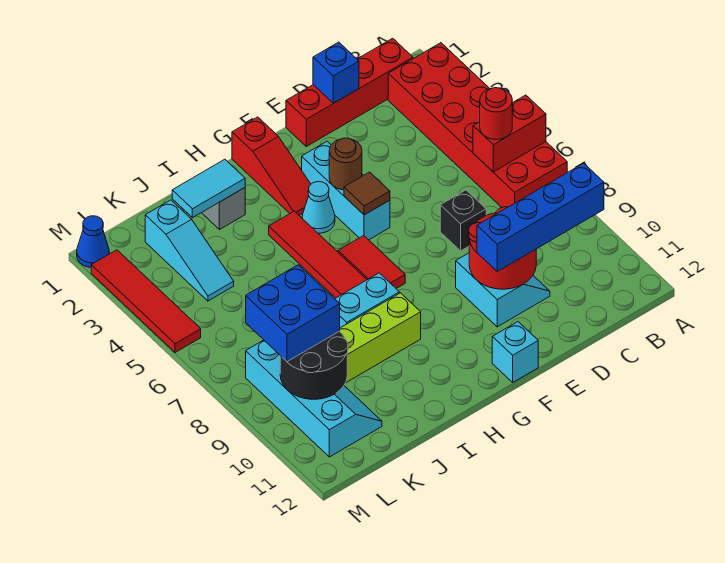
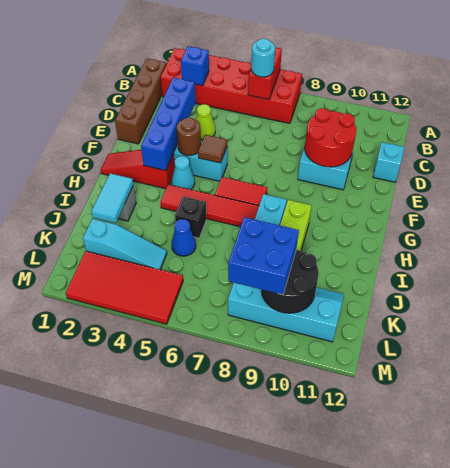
red 1x4 brick [286,38,413,146] -> brown 1x4 brick [115,58,167,144]
red 1x1 round brick [480,88,512,140] -> cyan 1x1 round brick [251,39,275,77]
blue 1x4 brick [477,163,604,271] -> blue 1x4 brick moved to [141,78,195,171]
blue 1x1 brick [313,42,359,103] -> blue 1x1 brick moved to [181,46,209,86]
none -> lime 1x1 cone [196,104,215,140]
black 1x1 brick [440,190,486,251] -> black 1x1 brick moved to [175,197,206,238]
cyan 1x1 brick [492,322,538,382] -> cyan 1x1 brick moved to [373,142,404,182]
red 1x3 slope [232,117,311,216] -> red 1x3 slope turned to [100,150,175,189]
blue 1x1 cone [77,216,109,267] -> blue 1x1 cone moved to [171,219,196,256]
red 1x4 tile [91,250,201,353] -> red 2x4 tile [66,251,183,324]

